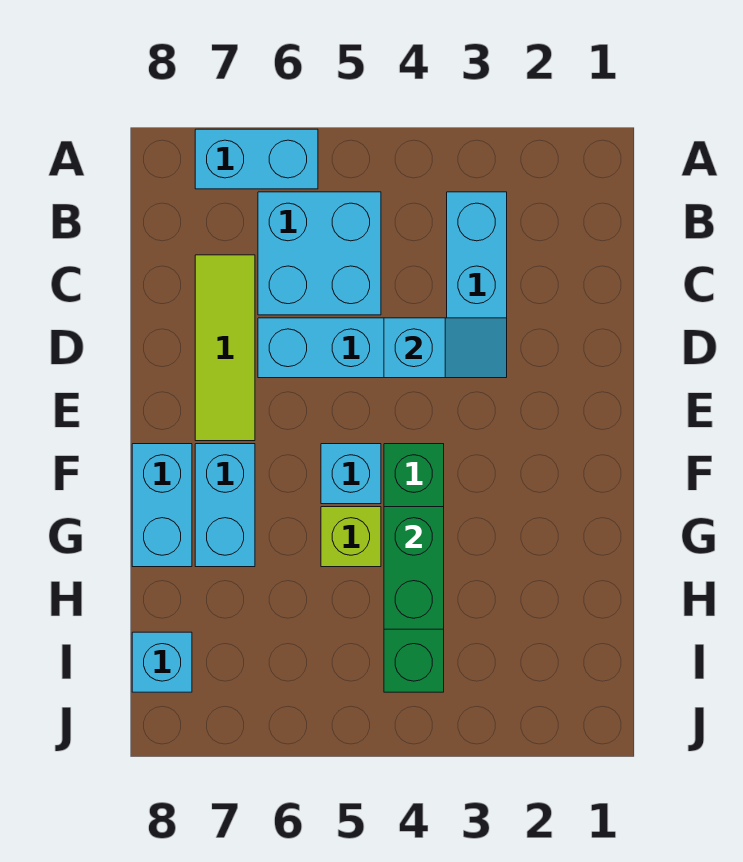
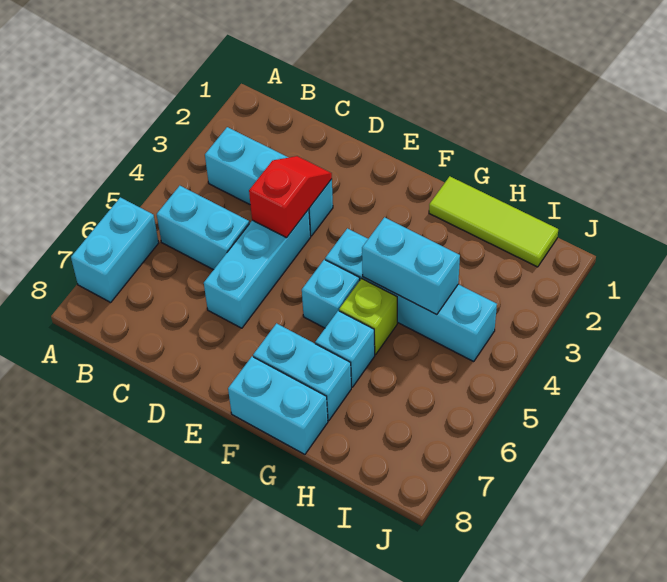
cyan 2x2 brick [258,192,381,315] -> cyan 1x2 brick [157,186,249,270]
lime 1x3 tile [195,255,255,441] -> lime 1x3 tile moved to [429,176,558,267]
cyan 1x2 slope [384,318,507,378] -> red 1x2 slope [249,156,332,238]
green 1x4 brick [384,444,444,692] -> cyan 1x4 brick [325,228,497,362]
green 1x2 brick [384,507,444,629] -> cyan 1x2 brick [362,217,460,315]
cyan 1x1 brick [132,632,192,692] -> cyan 1x1 brick moved to [315,311,375,387]

